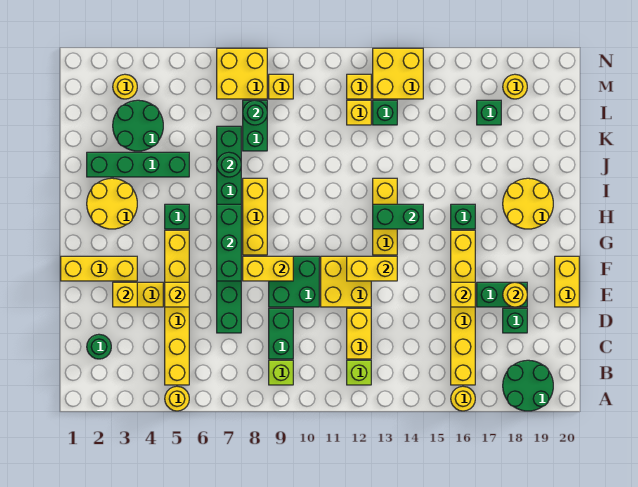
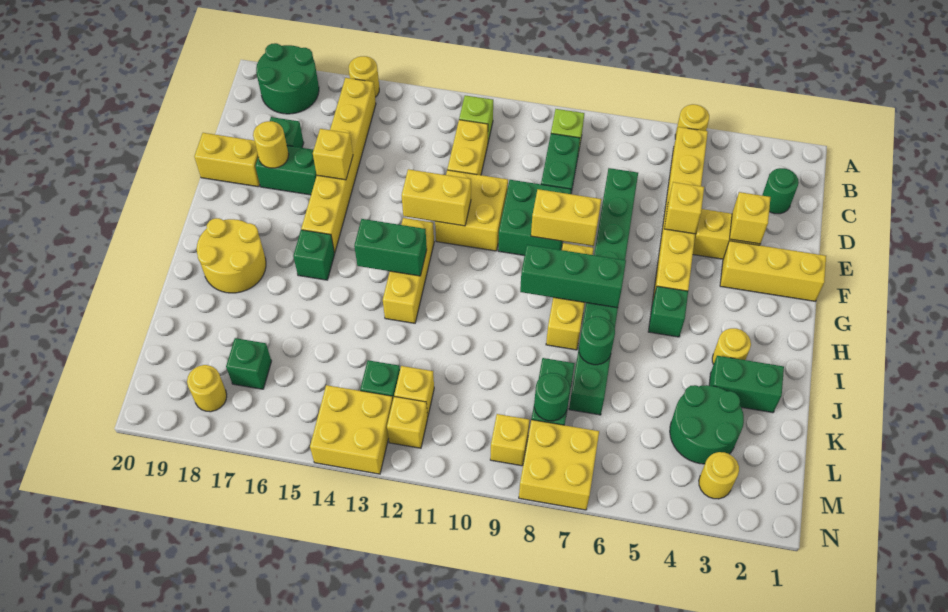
yellow 1x2 brick [555,256,579,307] -> yellow 1x2 brick turned to [194,133,260,187]
green 1x3 brick [217,204,241,281] -> green 1x3 brick turned to [520,245,626,308]
yellow 2x2 round brick [87,178,137,229] -> yellow 1x1 round brick [712,328,751,364]
green 1x4 brick [87,152,189,177] -> green 1x2 brick [709,356,784,413]

